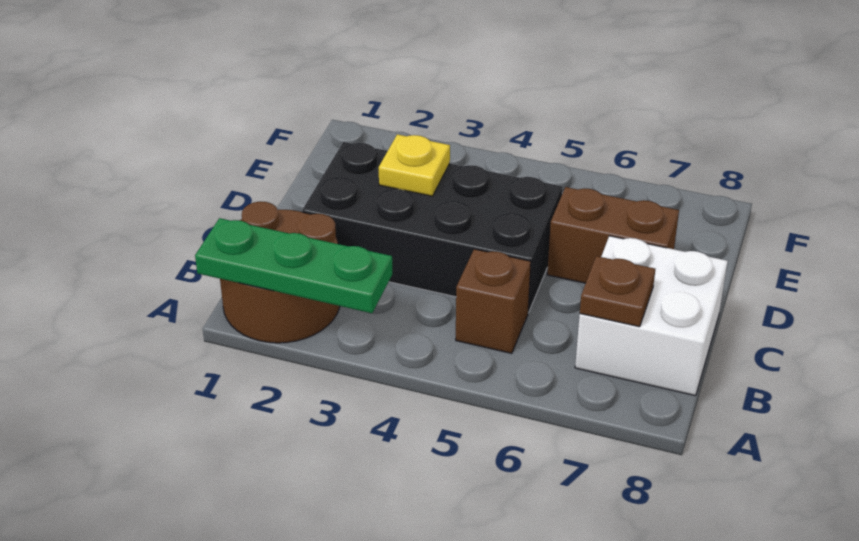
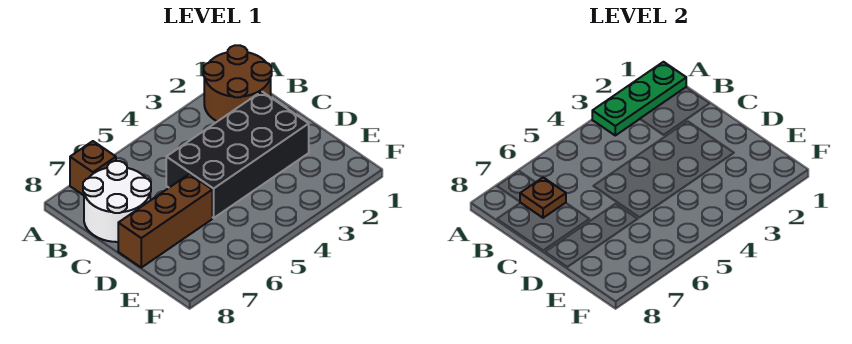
brown 1x1 brick [456,249,531,353] -> brown 1x1 brick moved to [70,141,116,195]
white 2x2 brick [575,236,728,396] -> white 2x2 round brick [83,161,151,242]
yellow 1x1 plate [379,134,450,196] -> none
brown 1x2 brick [547,187,679,283] -> brown 1x3 brick [118,174,212,267]

